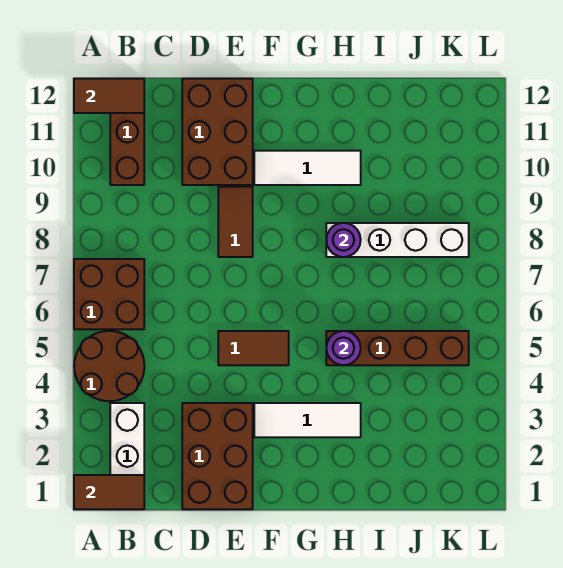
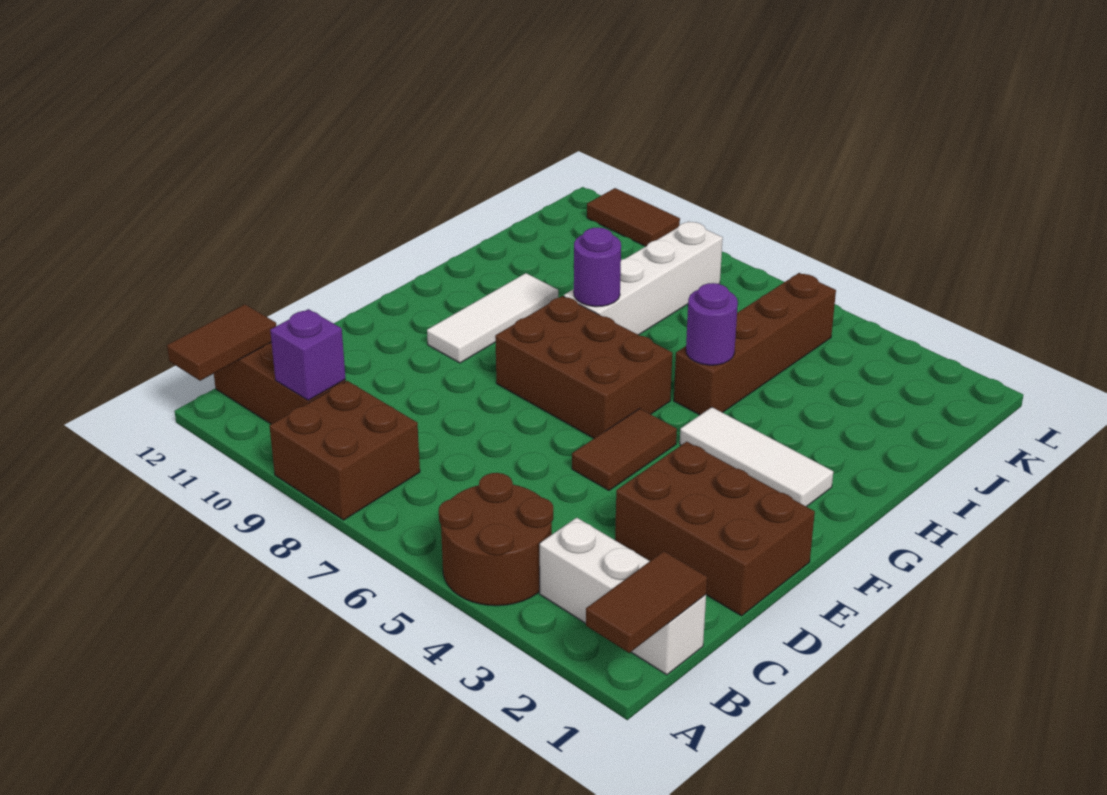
brown 2x2 brick [74,259,144,329] -> brown 2x2 brick moved to [270,381,420,520]
none -> purple 1x1 brick [270,309,346,400]
brown 2x3 brick [182,79,253,185] -> brown 2x3 brick moved to [495,296,672,438]
brown 1x2 tile [218,187,253,257] -> brown 1x2 tile moved to [587,188,680,246]
white 1x3 tile [254,403,361,437] -> white 1x3 tile turned to [680,407,833,507]

